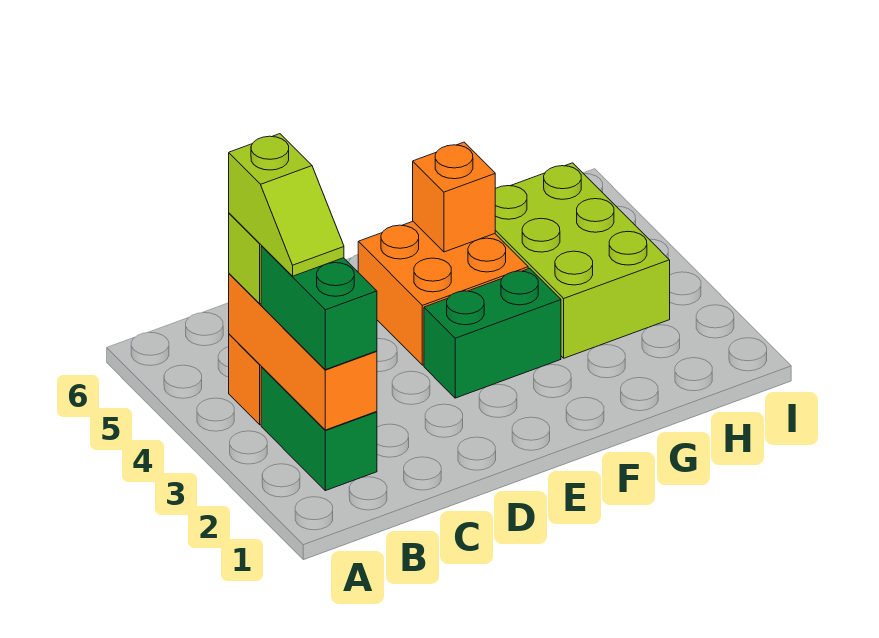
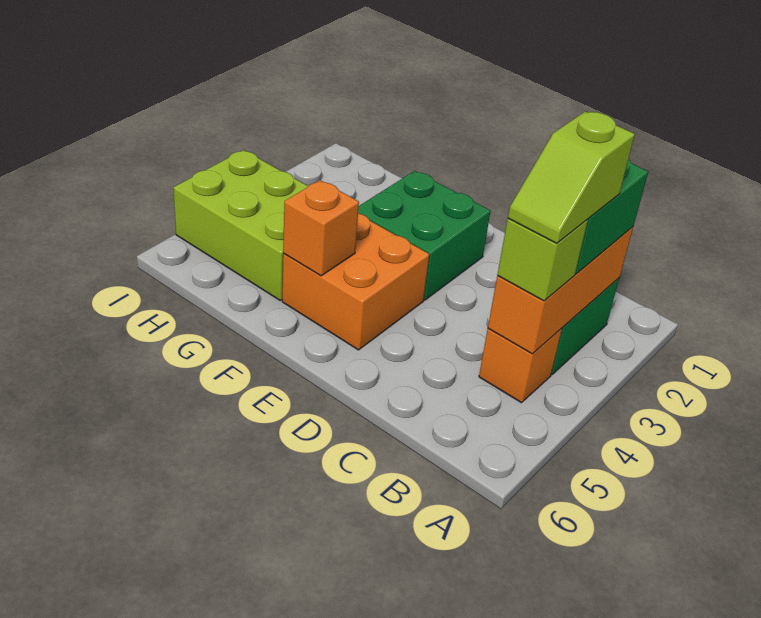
lime 1x2 slope [229,134,344,276] -> lime 1x2 slope turned to [508,111,635,243]
green 1x2 brick [424,268,561,398] -> green 2x2 brick [358,171,490,300]
lime 2x3 brick [495,163,670,358] -> lime 2x3 brick turned to [173,150,308,300]

